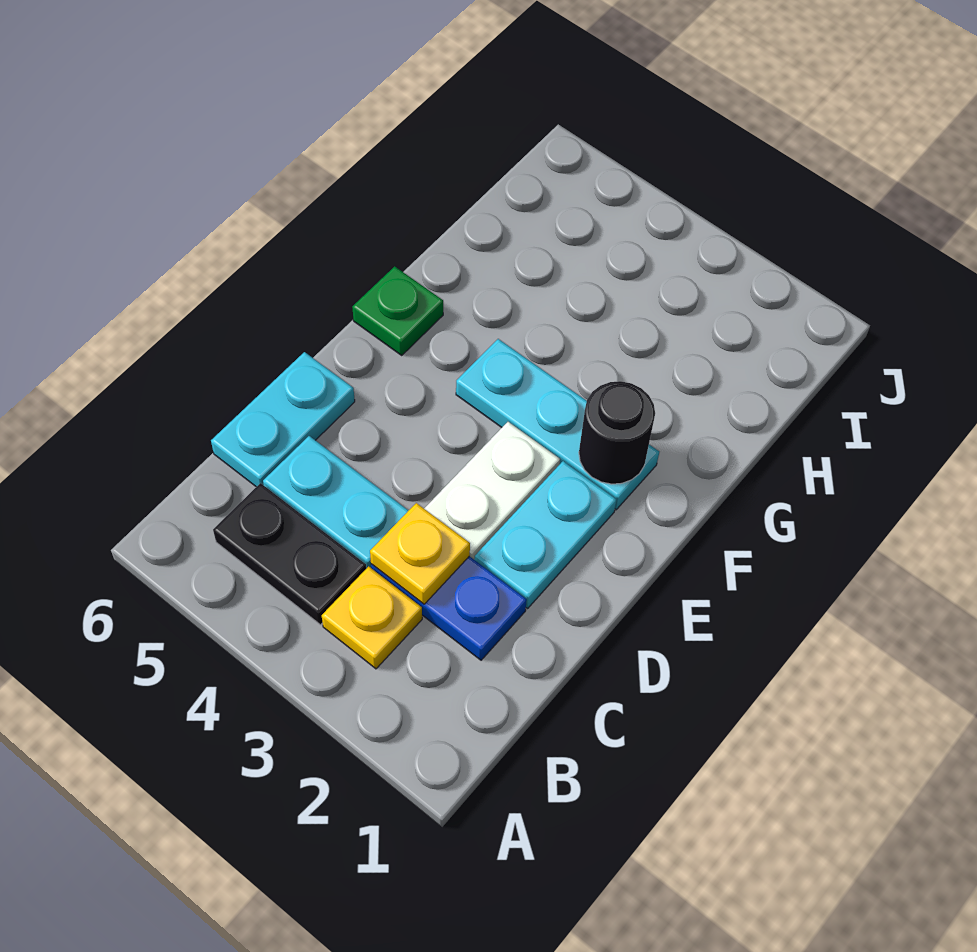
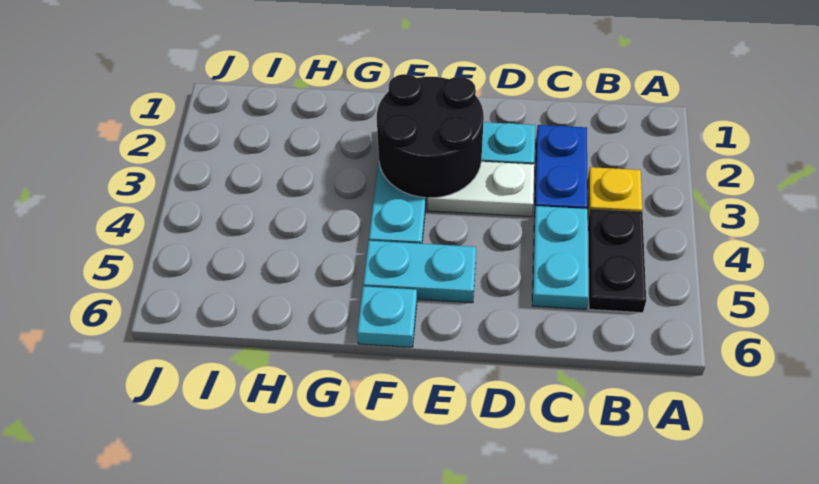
yellow 1x1 plate [370,503,470,604] -> none
cyan 1x2 plate [211,352,355,487] -> cyan 1x2 plate moved to [363,241,476,303]
black 1x1 round brick [579,381,655,484] -> black 2x2 round brick [377,74,484,198]
green 1x1 plate [352,266,443,355] -> cyan 1x1 plate [357,286,417,347]

